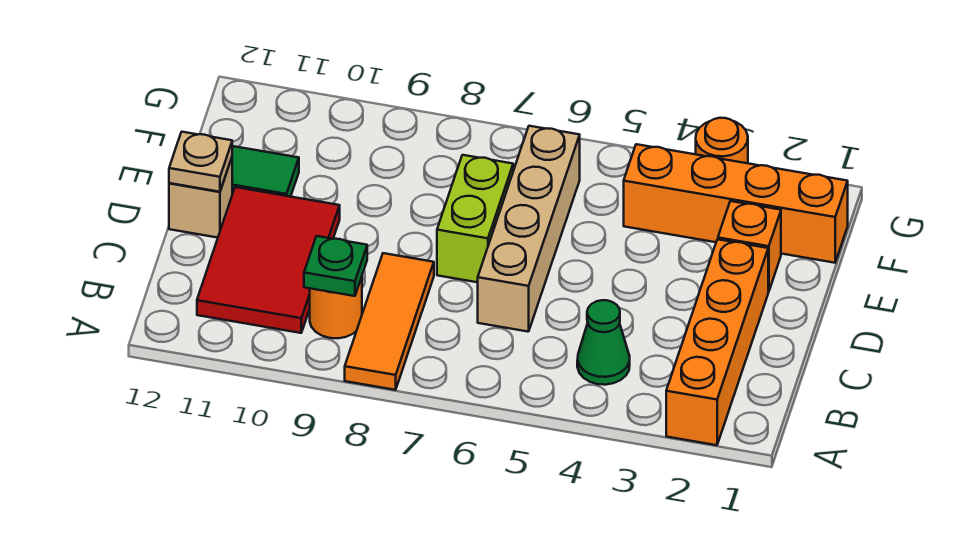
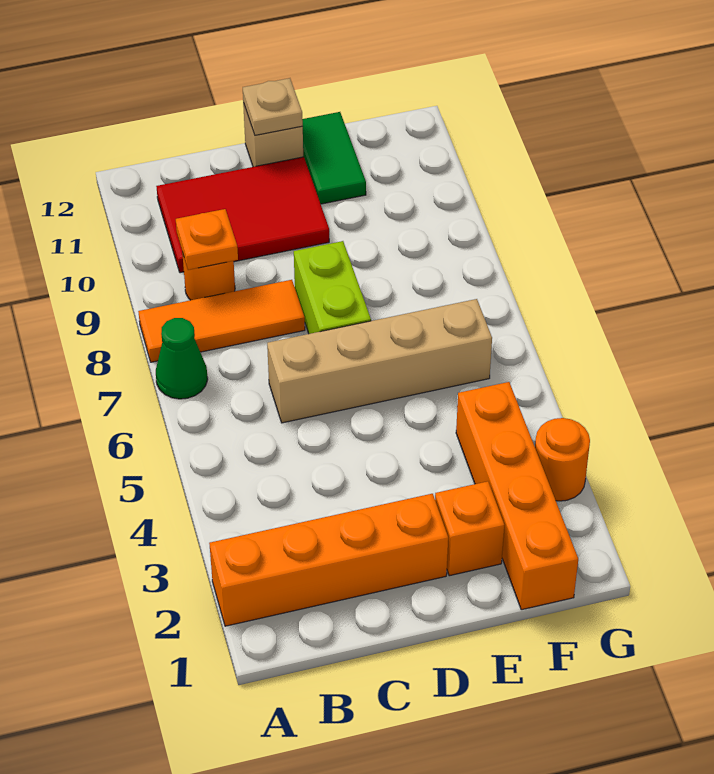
green 1x1 cone [577,300,630,385] -> green 1x1 cone moved to [156,318,208,399]
green 1x1 plate [304,236,367,296] -> orange 1x1 plate [176,209,238,270]
lime 1x2 brick [437,155,513,282] -> lime 1x2 brick turned to [294,241,371,334]

